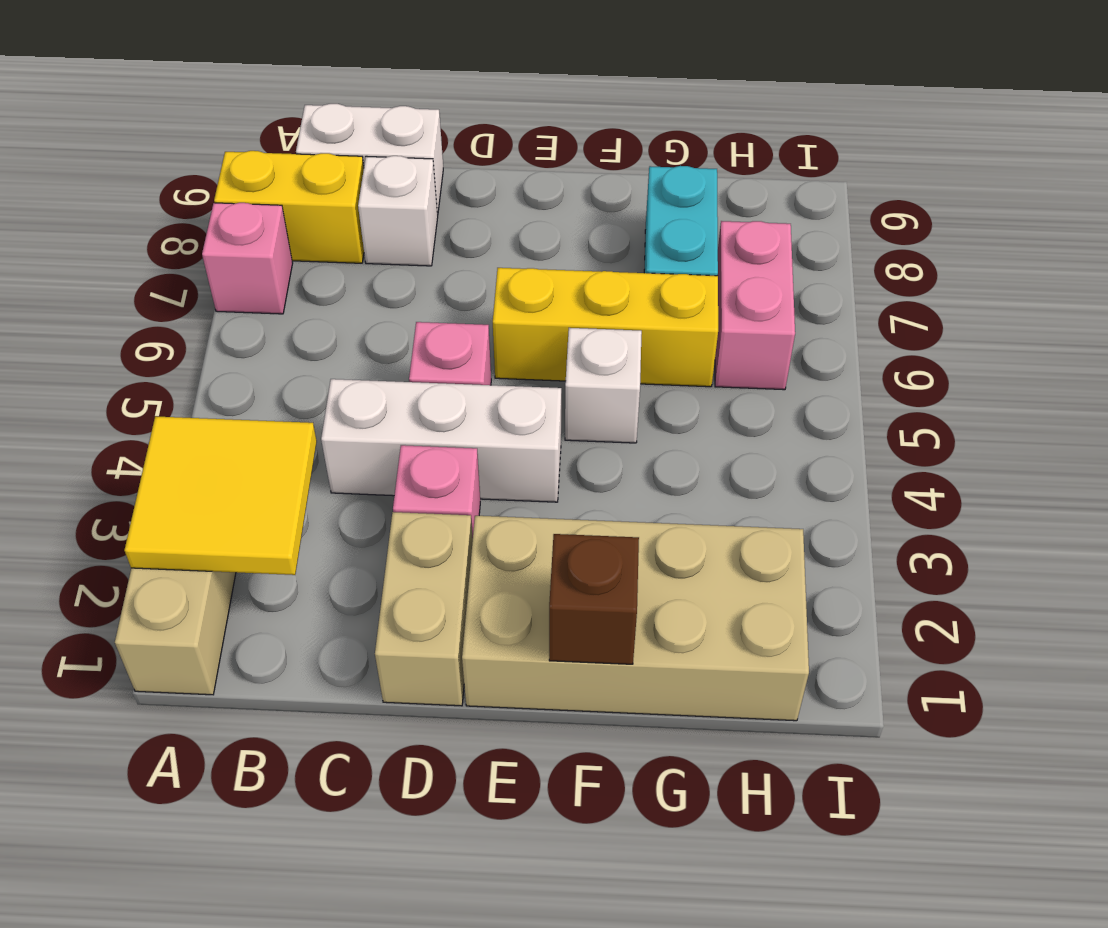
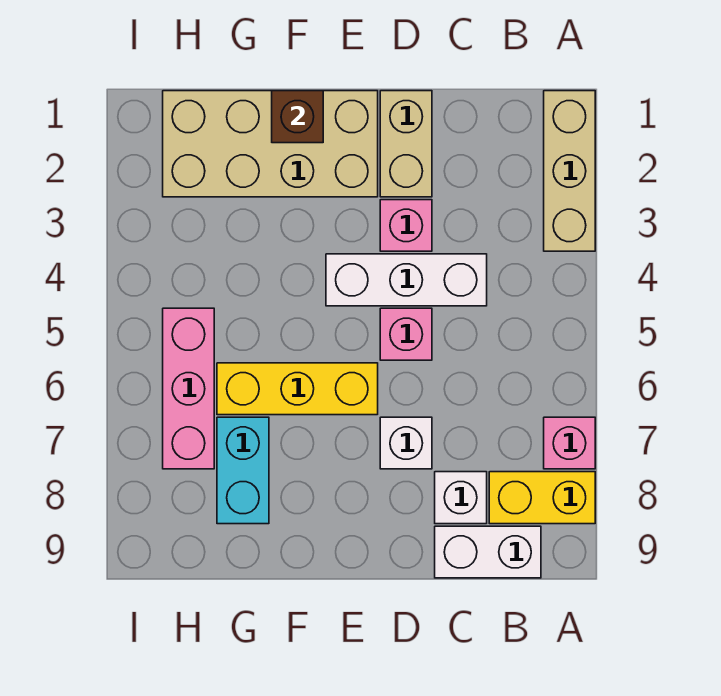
yellow 2x2 tile [125,416,317,575] -> none
white 1x1 brick [565,328,642,443] -> white 1x1 brick moved to [380,417,432,469]
pink 1x2 brick [715,221,795,390] -> pink 1x3 brick [163,308,214,469]

